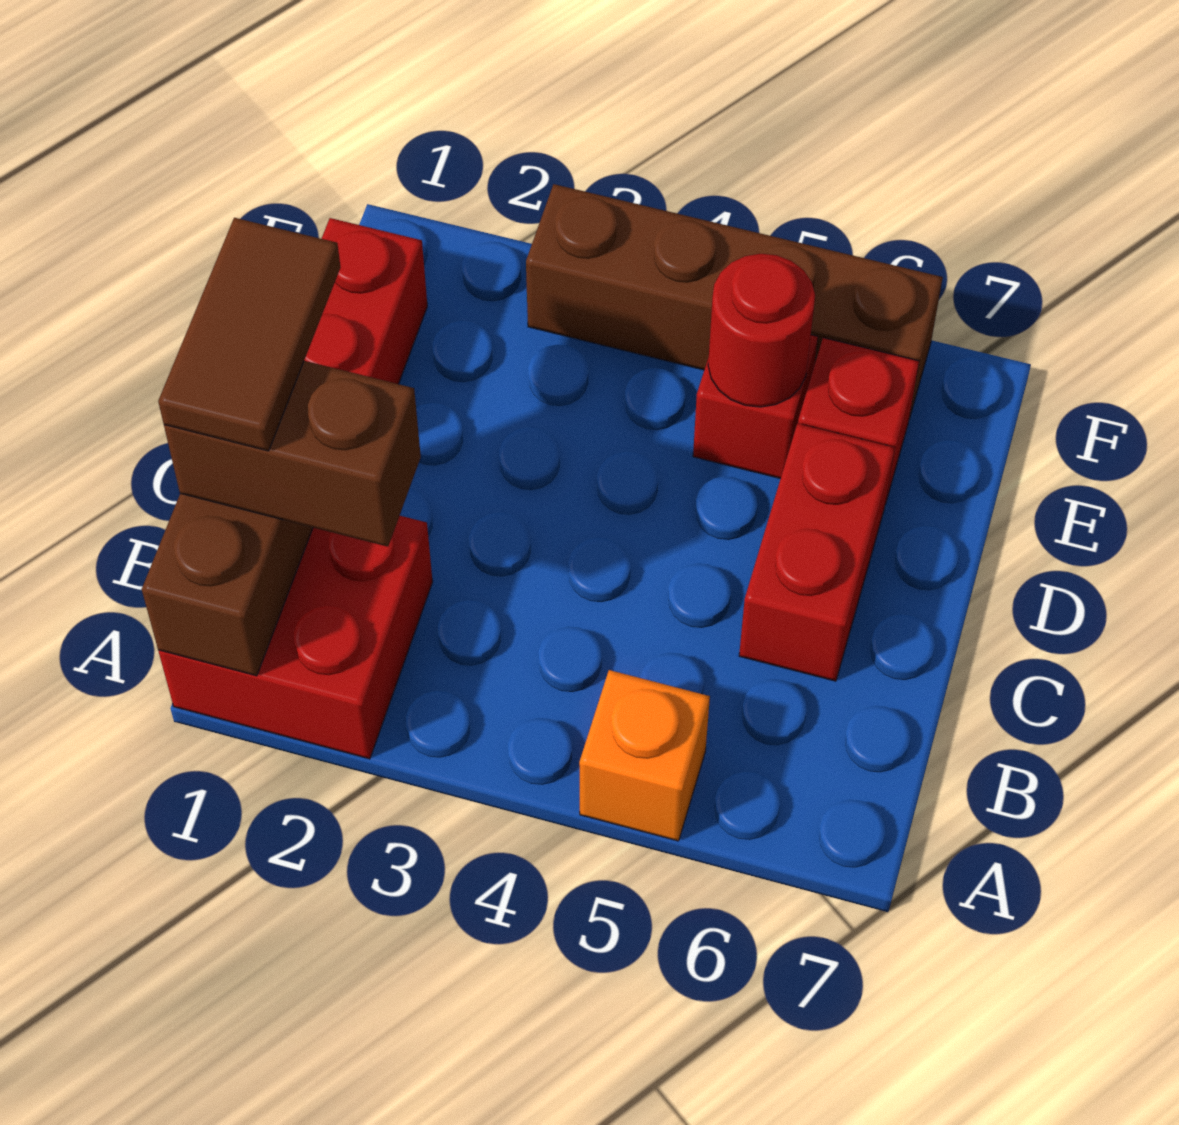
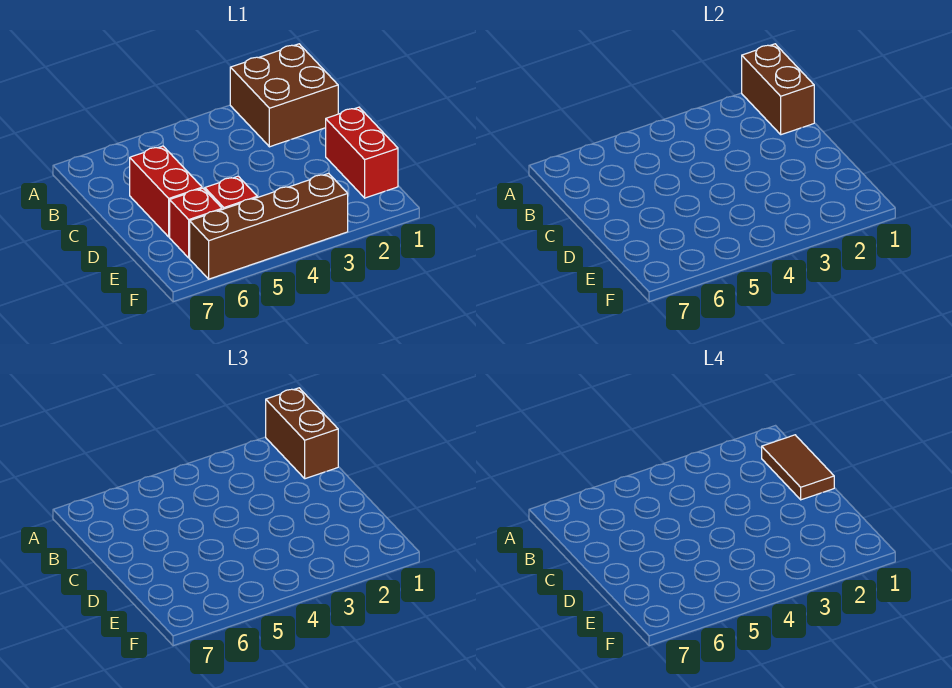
red 2x2 brick [158,516,433,759] -> brown 2x2 brick [230,44,338,147]
orange 1x1 brick [579,670,710,841] -> none
brown 1x2 brick [164,361,421,547] -> brown 1x2 brick turned to [266,388,338,479]
red 1x1 round brick [708,254,815,407] -> none

